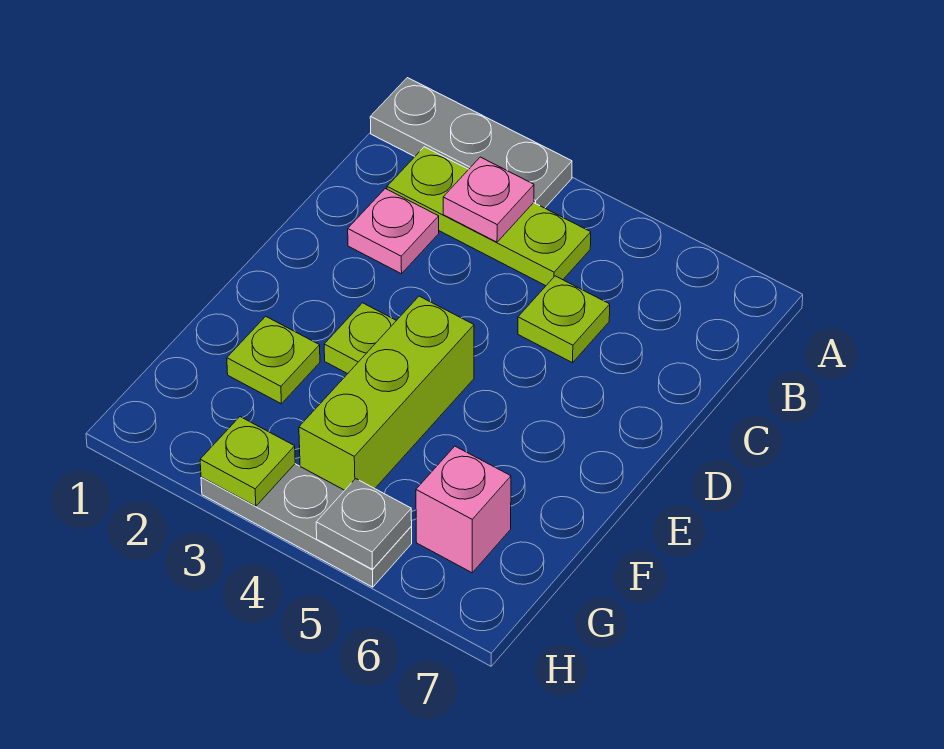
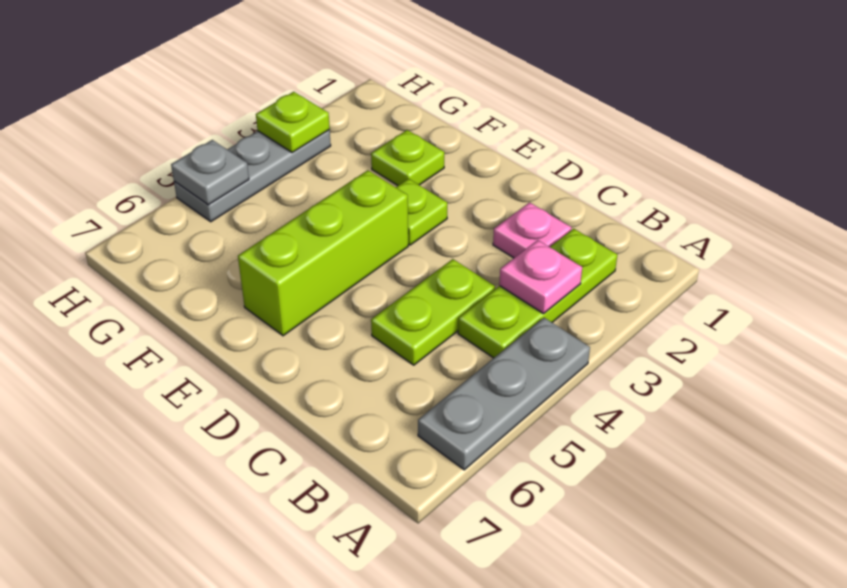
grey 1x3 plate [370,78,572,208] -> grey 1x3 plate moved to [418,318,590,470]
lime 1x1 plate [518,276,610,363] -> lime 1x2 plate [371,259,495,365]
lime 1x3 brick [299,296,474,490] -> lime 1x3 brick turned to [238,170,408,336]
pink 1x1 brick [416,446,511,573] -> none

